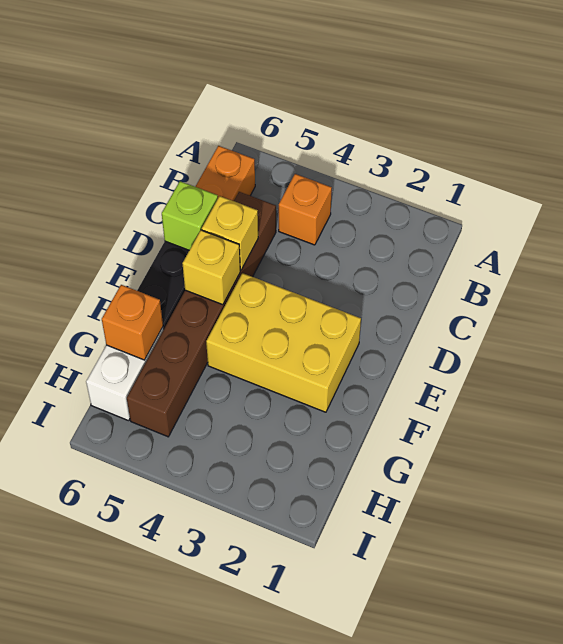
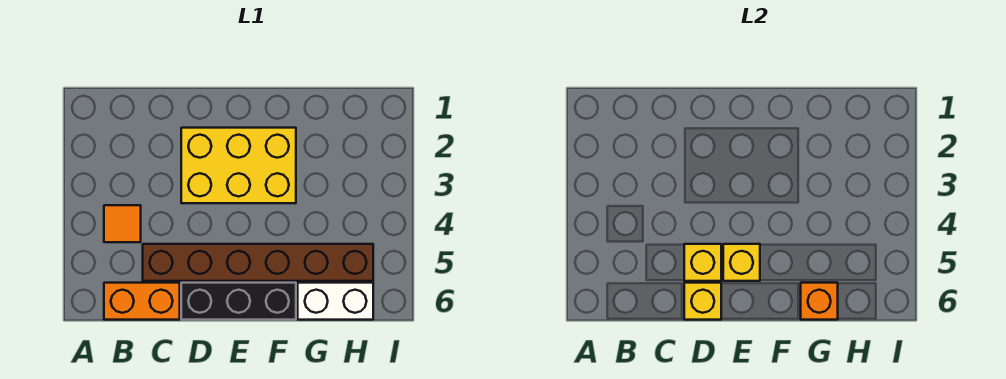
orange 1x1 brick [279,174,332,245] -> orange 1x1 tile [104,205,141,242]
lime 1x1 brick [162,181,218,250] -> yellow 1x1 brick [684,283,721,320]
yellow 2x3 brick [206,273,361,412] -> yellow 2x3 brick turned to [181,128,296,203]

